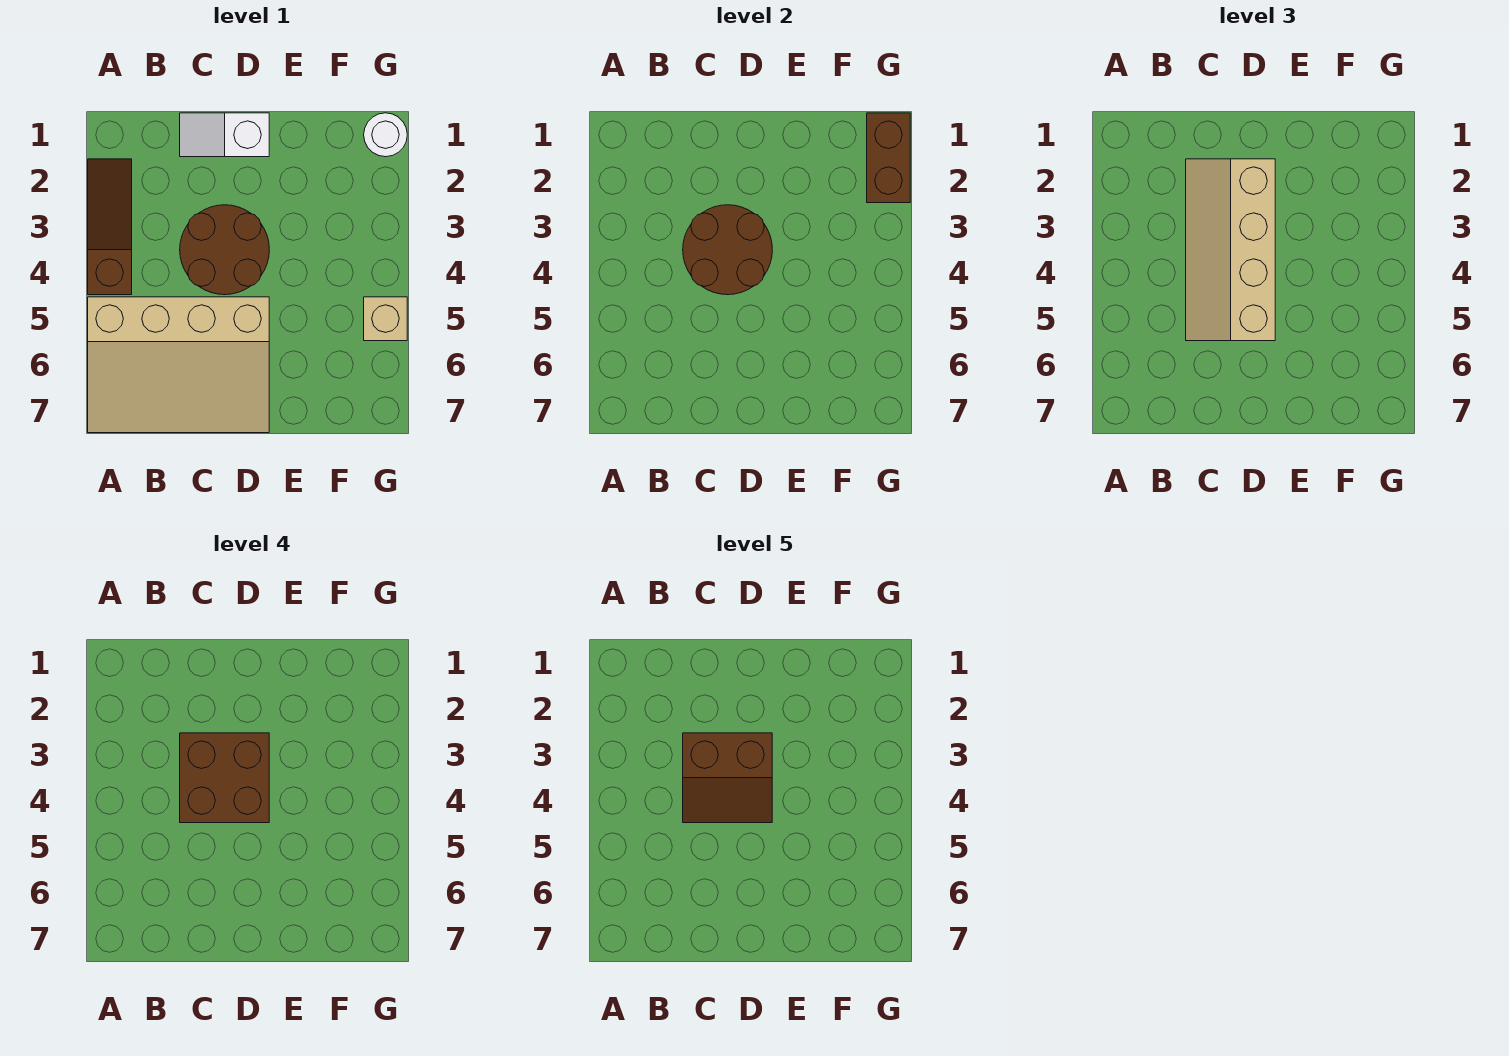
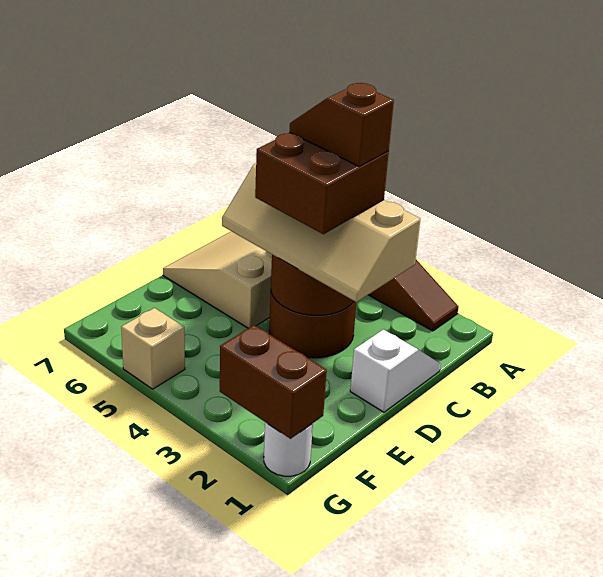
tan 2x4 slope [1186,159,1275,341] -> tan 2x4 slope turned to [222,164,420,302]
brown 2x2 slope [683,733,772,823] -> brown 1x2 slope [289,83,394,167]

